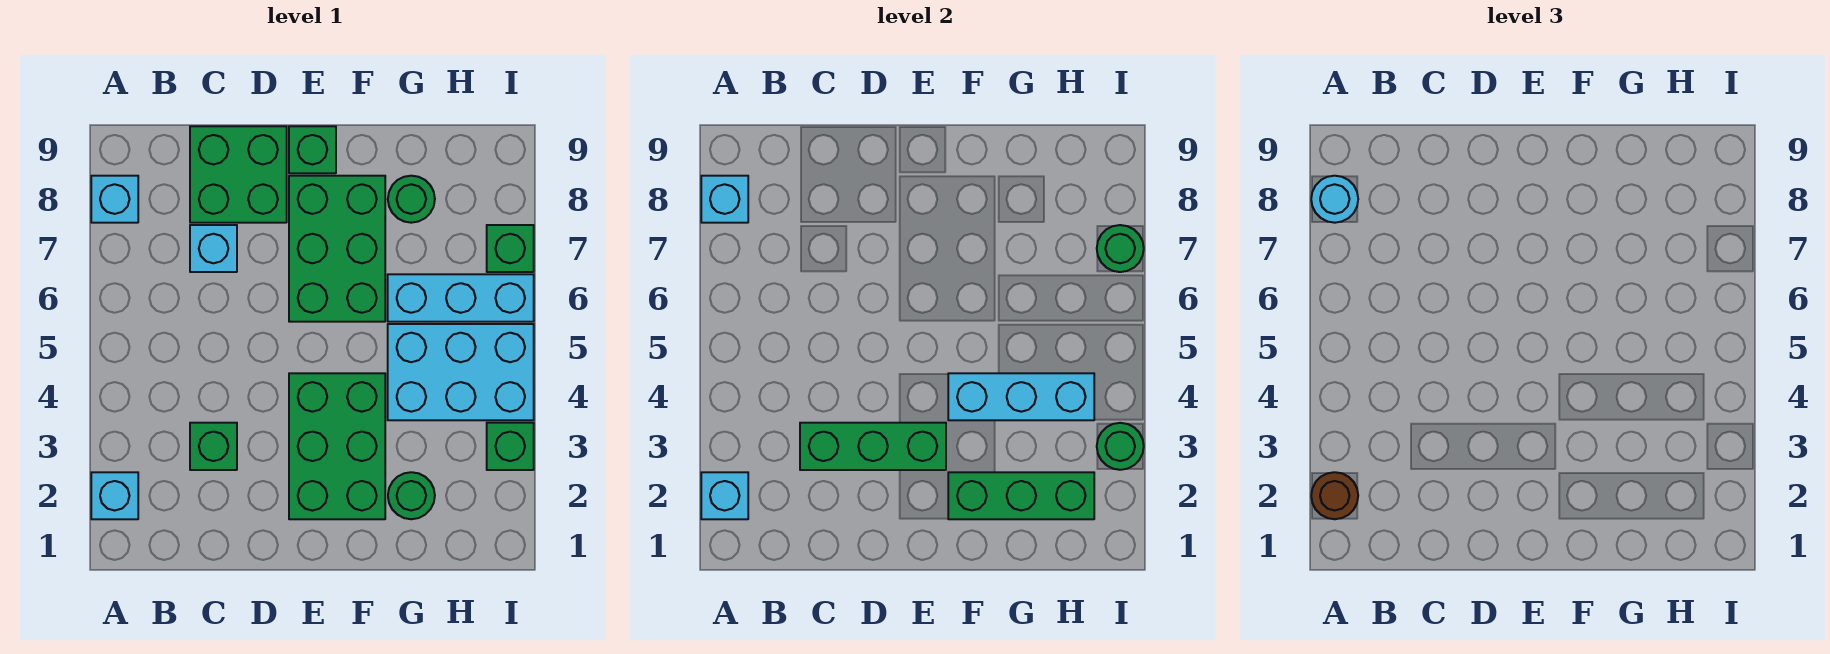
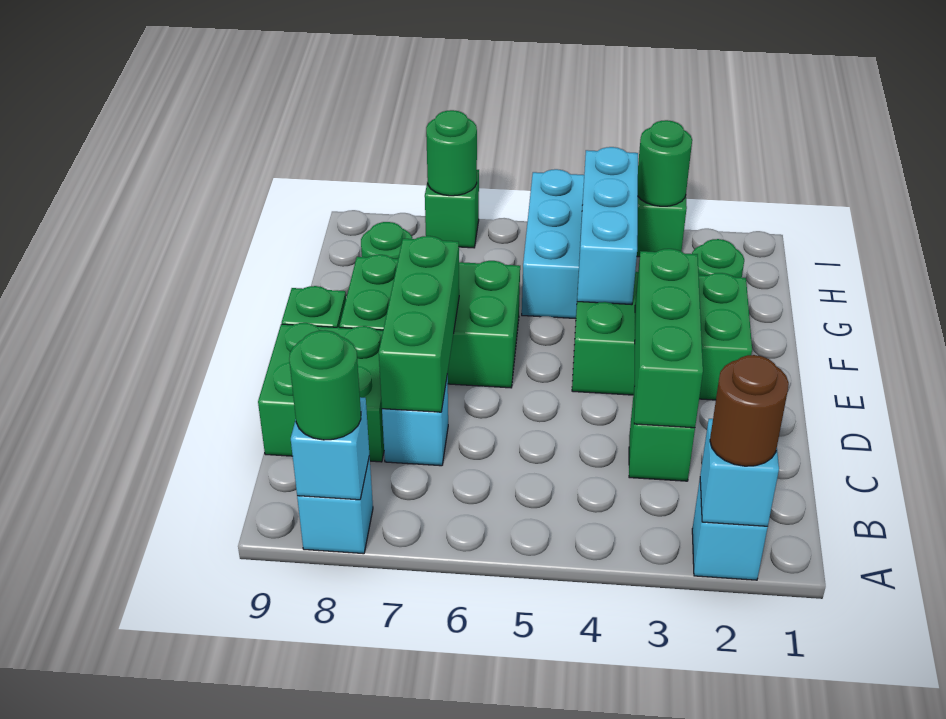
cyan 1x1 round brick [1311,176,1358,223] -> green 1x1 round brick [289,330,361,440]
green 1x3 brick [948,472,1094,519] -> green 1x3 brick moved to [379,236,459,412]
cyan 1x3 brick [388,274,534,322] -> none

